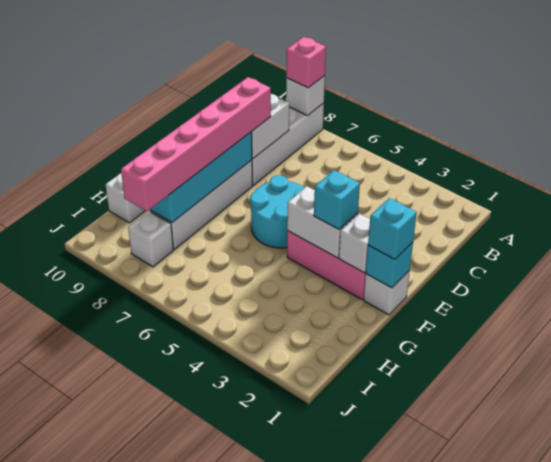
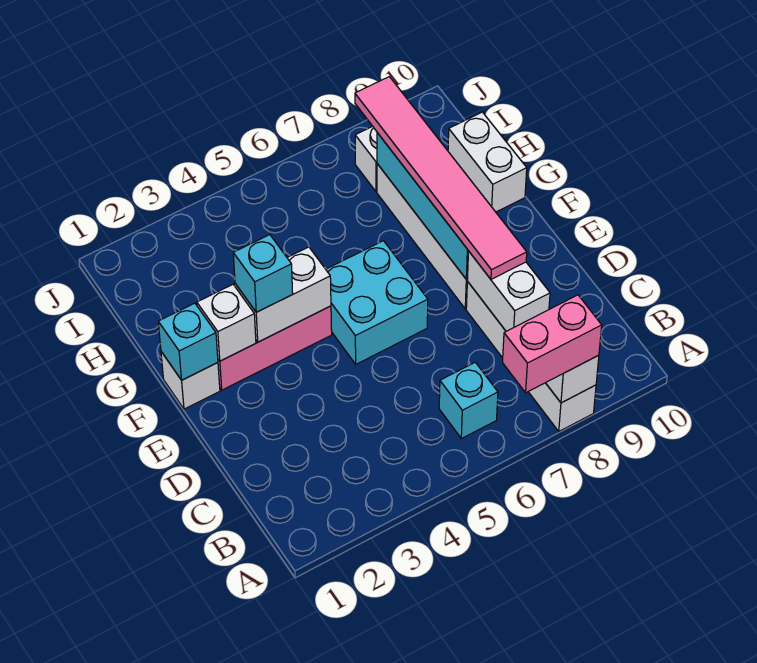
pink 1x1 brick [286,37,326,88] -> pink 1x2 brick [502,295,602,393]
pink 1x6 brick [121,77,271,211] -> pink 1x6 tile [355,77,527,279]
cyan 2x2 round brick [250,175,304,248] -> cyan 2x2 brick [326,241,428,364]
cyan 1x1 brick [368,198,417,259] -> cyan 1x1 brick moved to [439,362,498,439]

